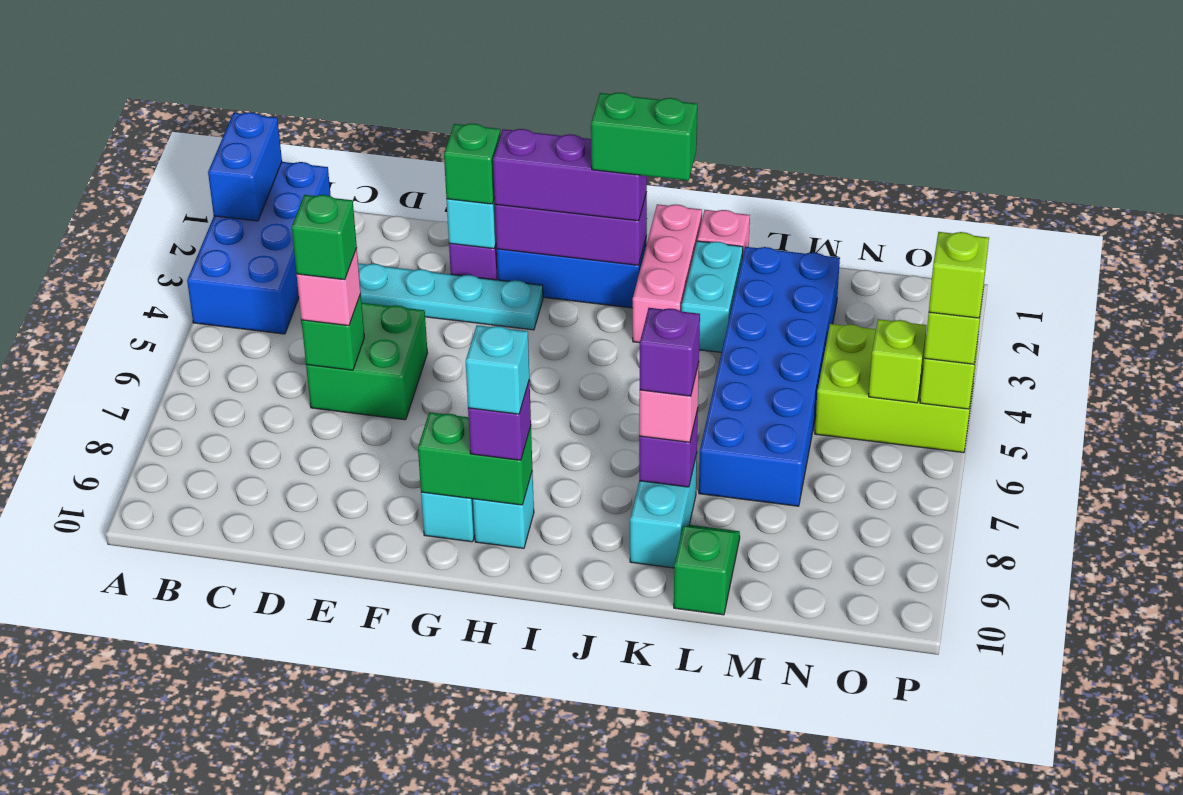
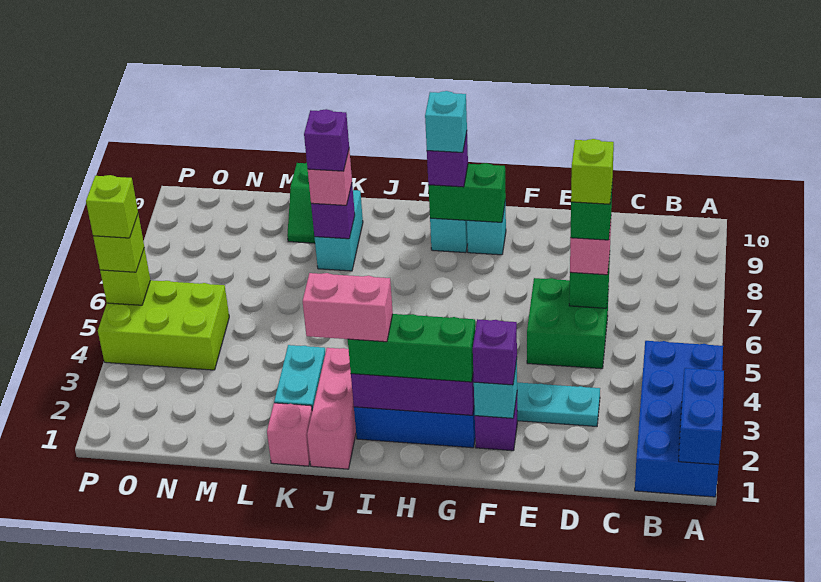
green 1x1 brick [444,124,501,204] -> purple 1x1 brick [473,319,517,385]
purple 1x3 brick [493,129,647,221] -> green 1x3 brick [348,314,475,382]
green 1x2 brick [591,93,697,181] -> pink 1x2 brick [303,273,393,342]
blue 2x6 brick [699,247,840,506] -> none
lime 1x1 brick [869,319,927,403] -> lime 1x1 brick moved to [571,139,614,204]

